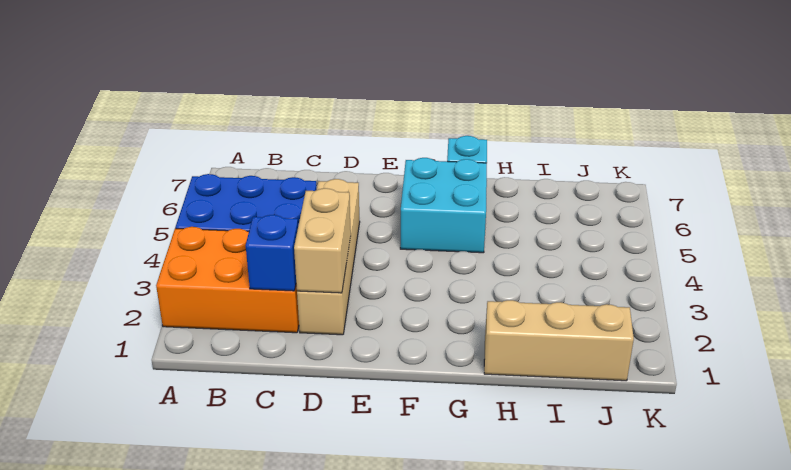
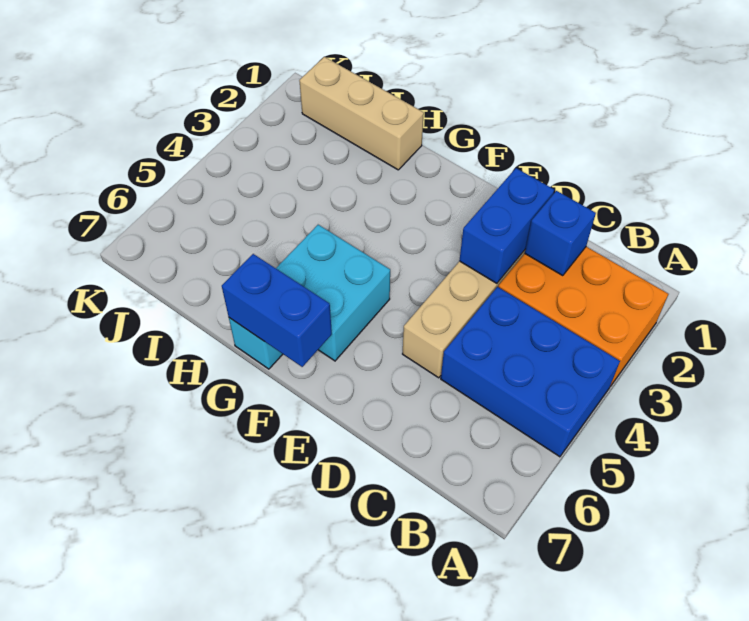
tan 1x2 brick [294,188,351,293] -> blue 1x2 brick [459,168,554,283]
none -> blue 1x2 brick [222,254,332,367]

